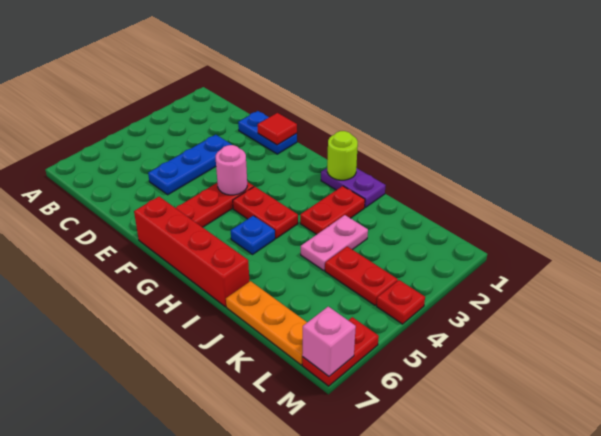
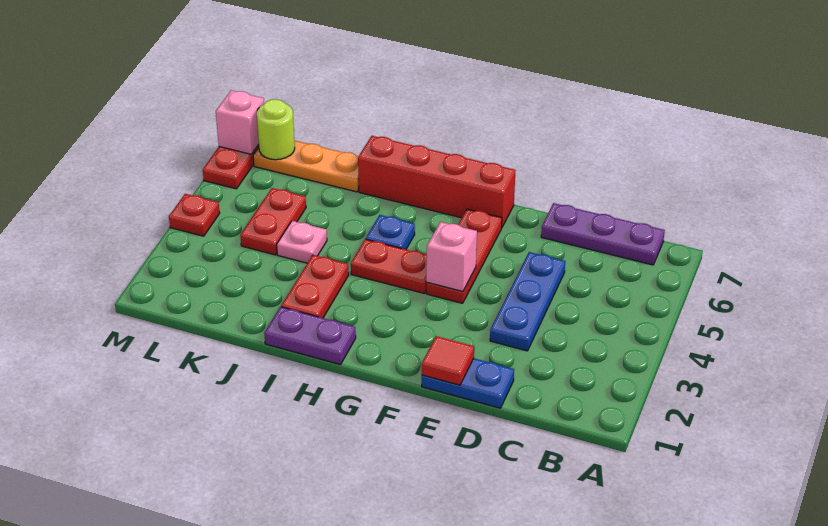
none -> purple 1x3 plate [541,203,665,265]
pink 1x1 round brick [216,145,247,195] -> pink 1x1 brick [426,222,477,291]
lime 1x1 round brick [327,131,358,180] -> lime 1x1 round brick moved to [257,99,295,160]
pink 1x2 plate [301,215,368,270] -> pink 1x1 plate [277,221,327,263]
red 1x2 plate [325,246,398,305] -> red 1x2 plate turned to [240,188,306,255]

